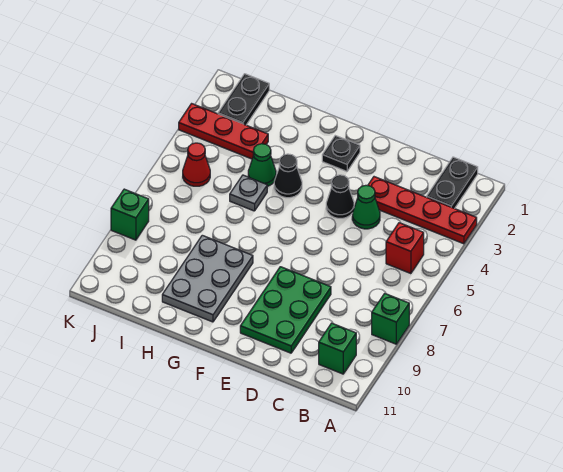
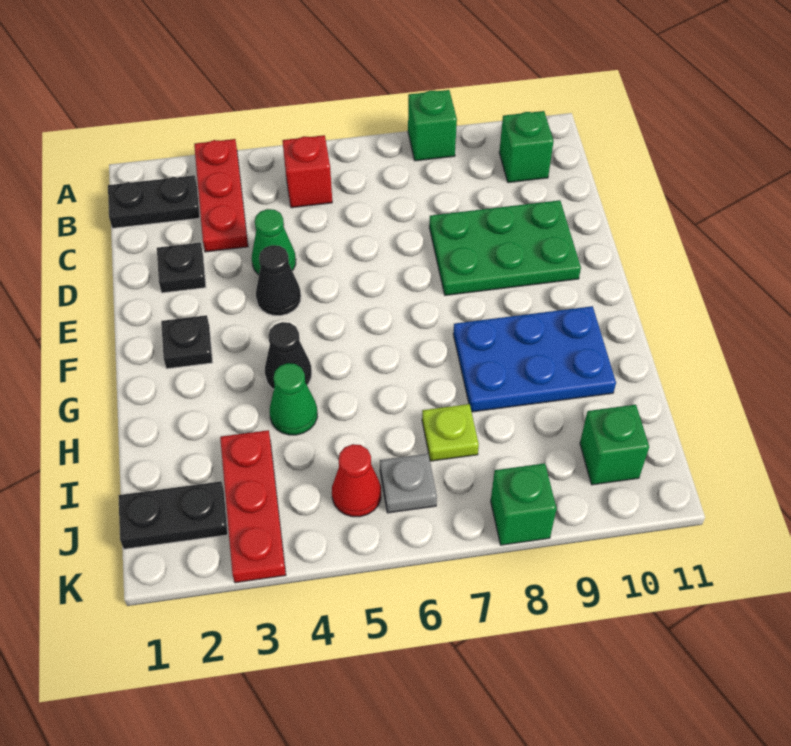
red 1x4 plate [368,177,477,244] -> red 1x3 plate [194,139,248,252]
none -> black 1x1 plate [157,243,206,293]
grey 2x3 plate [162,235,253,322] -> blue 2x3 plate [453,306,616,412]
grey 1x1 plate [230,175,267,211] -> grey 1x1 plate moved to [380,454,437,513]
none -> lime 1x1 plate [422,404,479,461]
none -> green 1x1 brick [580,405,649,485]

